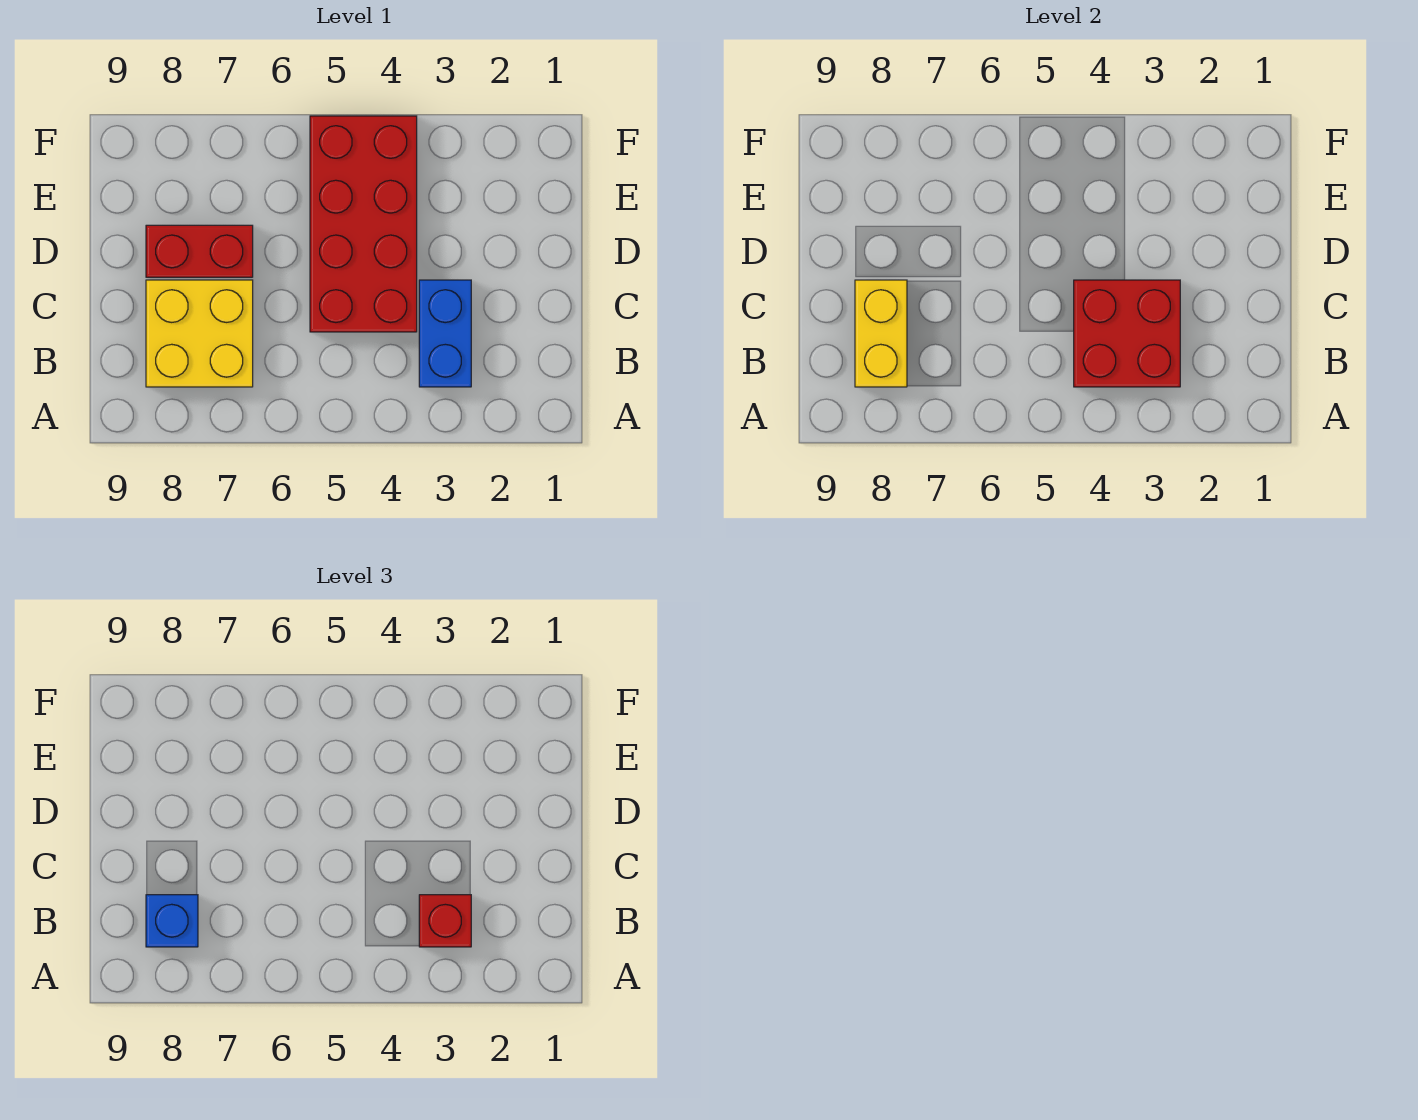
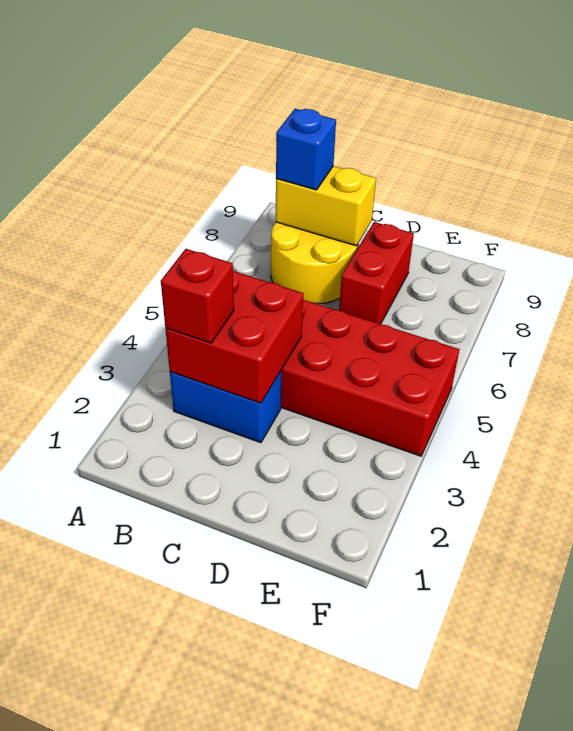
yellow 2x2 brick [146,280,253,387] -> yellow 2x2 round brick [271,222,359,304]

